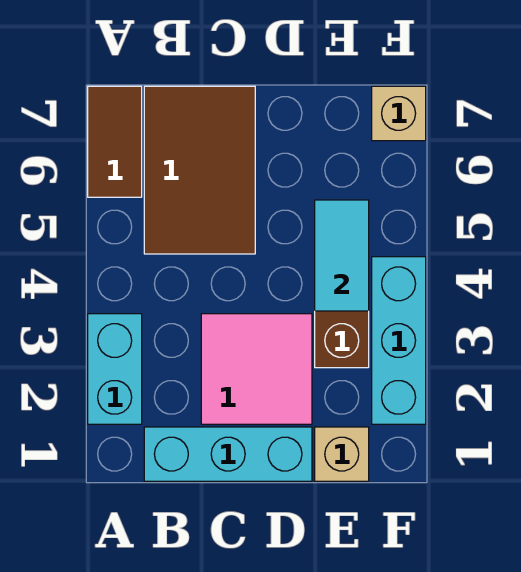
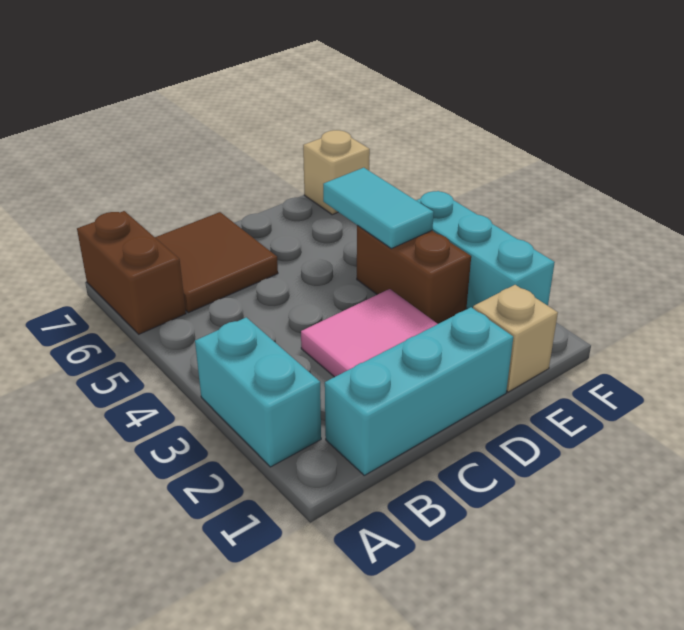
brown 1x2 tile [88,86,142,197] -> brown 1x2 brick [77,211,186,334]
brown 2x3 tile [144,86,255,254] -> brown 2x2 tile [155,212,278,313]

